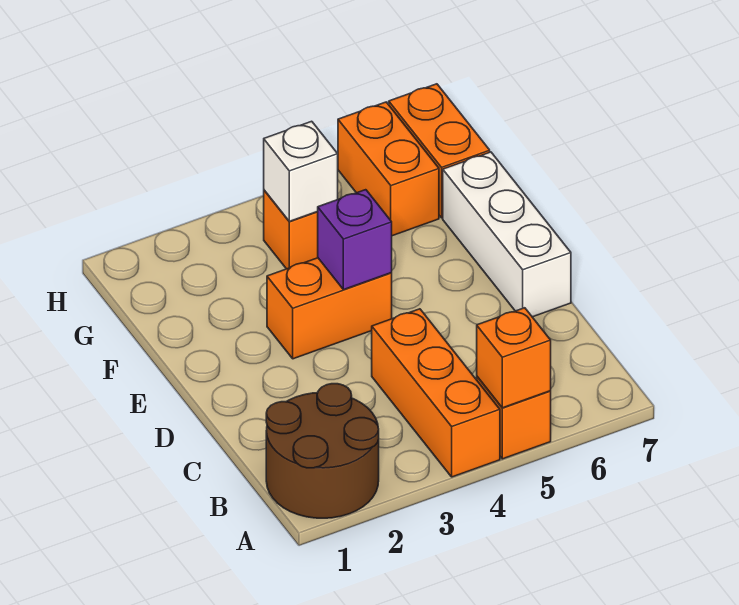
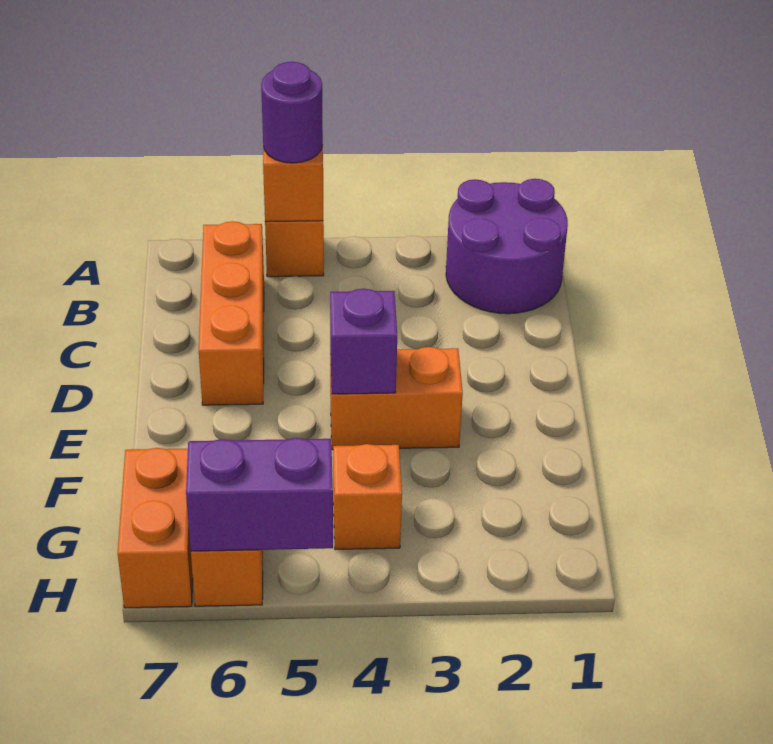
brown 2x2 round brick [266,384,379,518] -> purple 2x2 round brick [446,179,568,314]
orange 1x3 brick [372,309,500,477] -> orange 1x3 brick moved to [199,221,264,405]
none -> purple 1x1 round brick [261,62,323,163]
white 1x3 brick [443,152,571,317] -> none
white 1x1 brick [264,121,338,221] -> none
none -> purple 1x2 brick [186,438,333,551]

